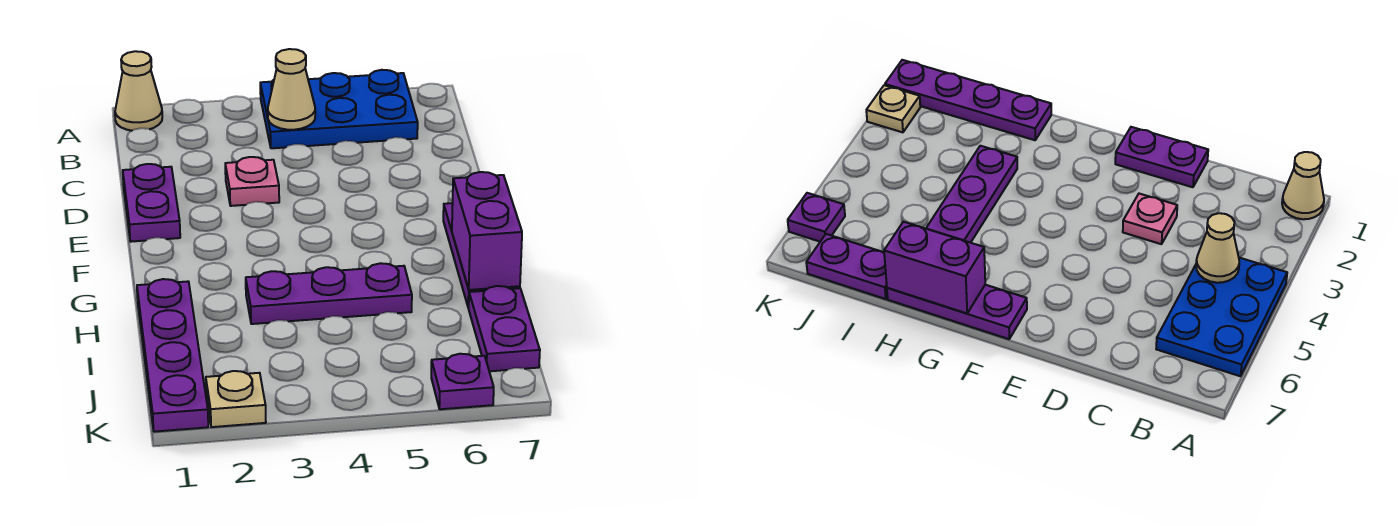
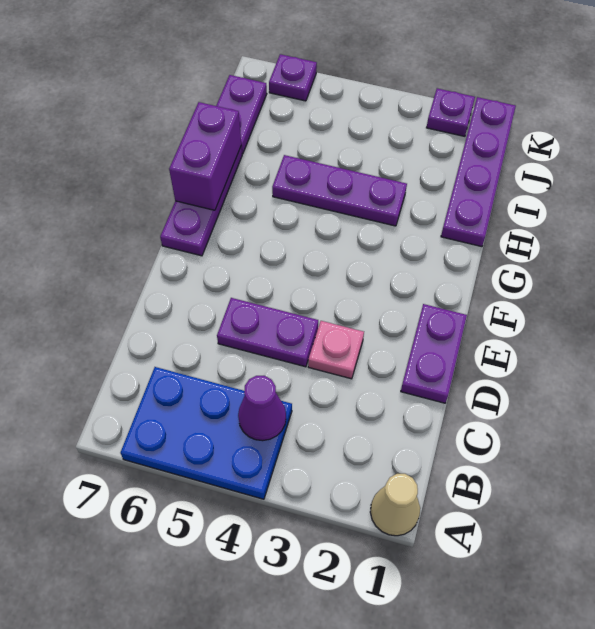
tan 1x1 cone [268,49,315,130] -> purple 1x1 cone [238,376,286,441]
none -> purple 1x2 plate [217,298,318,367]
tan 1x1 plate [206,371,266,427] -> purple 1x1 plate [427,88,475,136]

